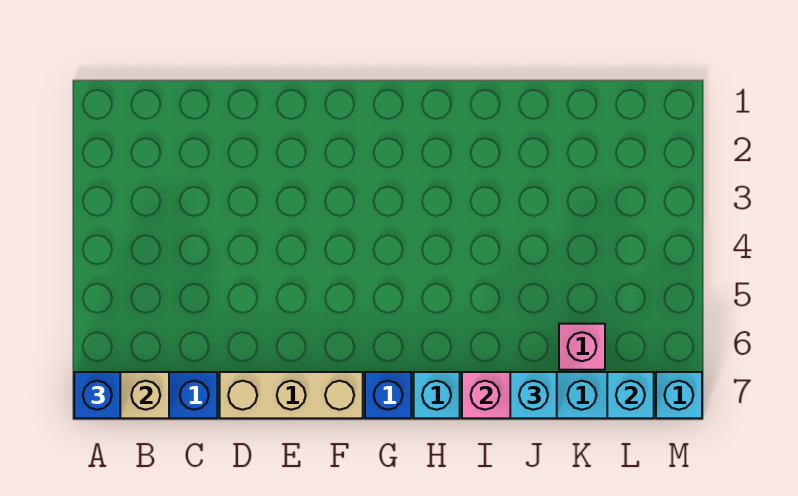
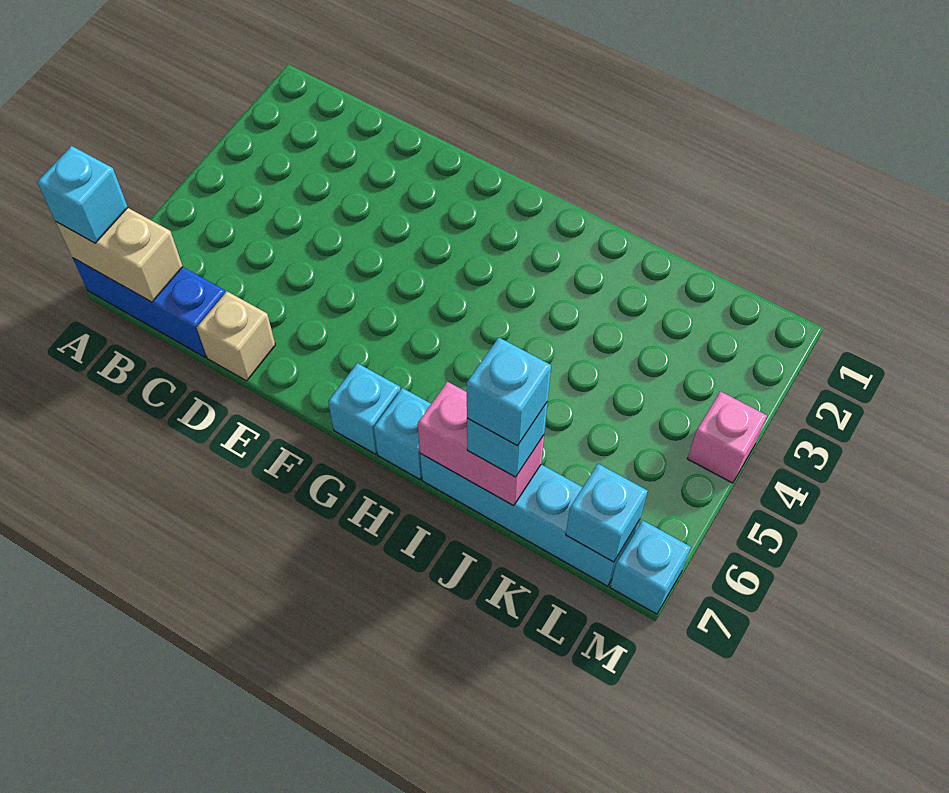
blue 1x1 brick [74,372,120,418] -> cyan 1x1 brick [37,146,128,243]
tan 1x3 brick [220,372,363,418] -> tan 1x1 brick [197,291,275,381]
blue 1x1 brick [365,372,411,418] -> cyan 1x1 brick [328,363,400,454]
none -> cyan 1x1 brick [467,338,551,446]
pink 1x1 brick [559,324,605,370] -> pink 1x1 brick moved to [688,391,767,483]

